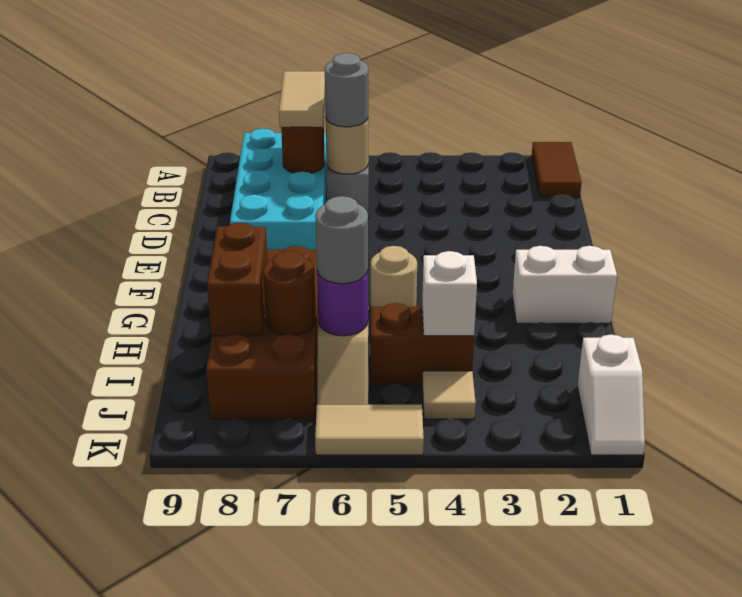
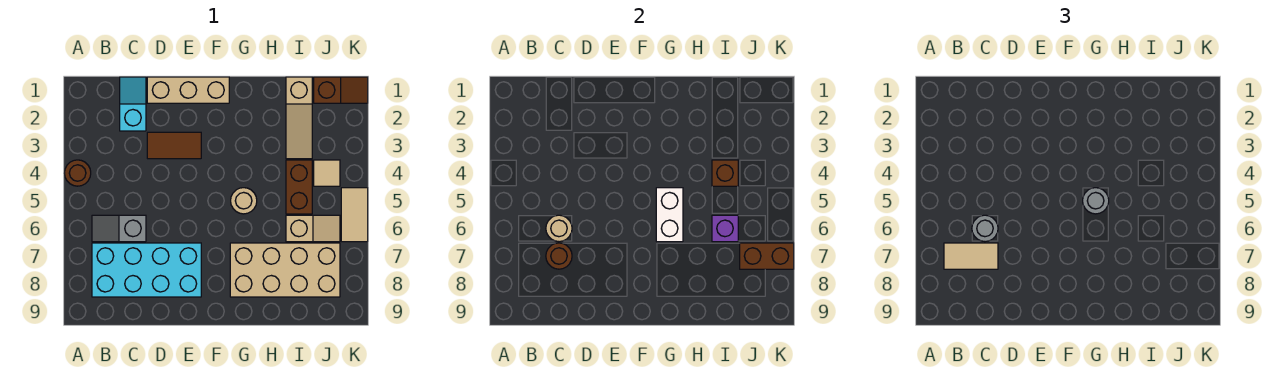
brown 1x2 tile [532,142,581,197] -> brown 1x2 tile moved to [147,132,201,159]
none -> cyan 1x2 slope [120,77,146,131]
none -> tan 1x3 brick [147,77,229,103]
white 1x2 brick [512,246,617,323] -> white 1x2 brick moved to [656,188,683,242]
brown 2x4 brick [206,246,318,419] -> tan 2x4 brick [230,243,340,297]
brown 1x2 brick [207,222,268,336] -> brown 1x2 brick moved to [740,243,794,269]
none -> tan 1x3 slope [286,77,312,159]
white 1x1 brick [422,251,477,336] -> brown 1x1 brick [712,160,738,186]
purple 1x1 round brick [317,271,368,336] -> purple 1x1 brick [712,215,738,242]
grey 1x1 round brick [315,196,368,284] -> grey 1x1 round brick moved to [1083,188,1109,214]
brown 1x1 round brick [263,251,316,335] -> brown 1x1 round brick moved to [65,160,91,186]
white 1x2 slope [577,335,645,455] -> brown 1x2 slope [314,77,368,103]

